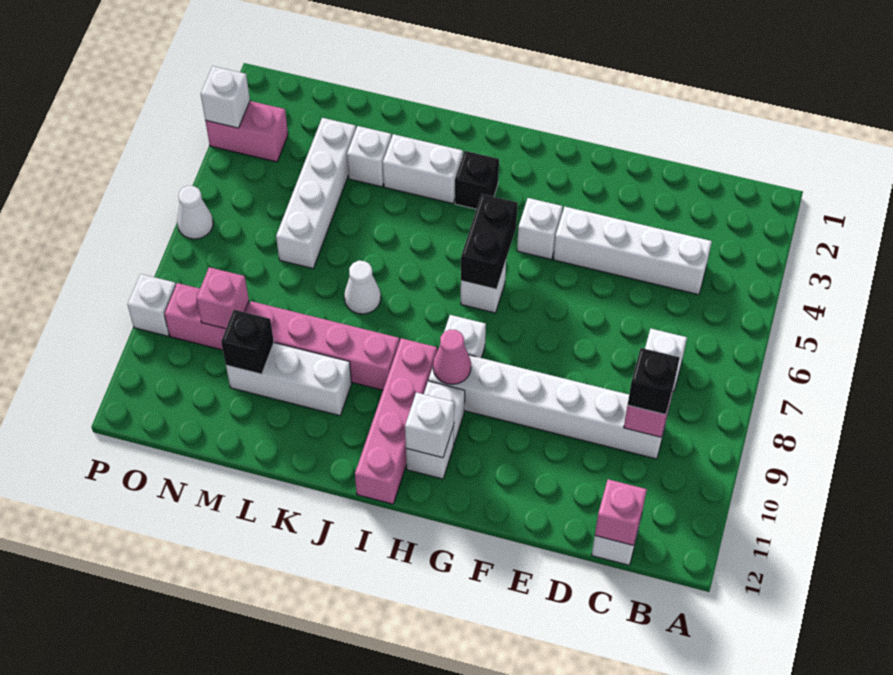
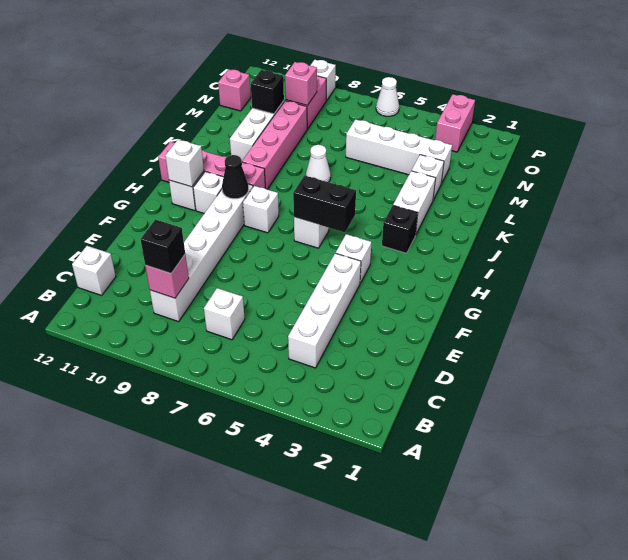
pink 1x1 brick [595,479,647,545] -> pink 1x1 brick moved to [218,69,251,111]
pink 1x1 cone [433,330,471,384] -> black 1x1 cone [222,155,248,199]
white 1x1 brick [201,66,250,128] -> none

